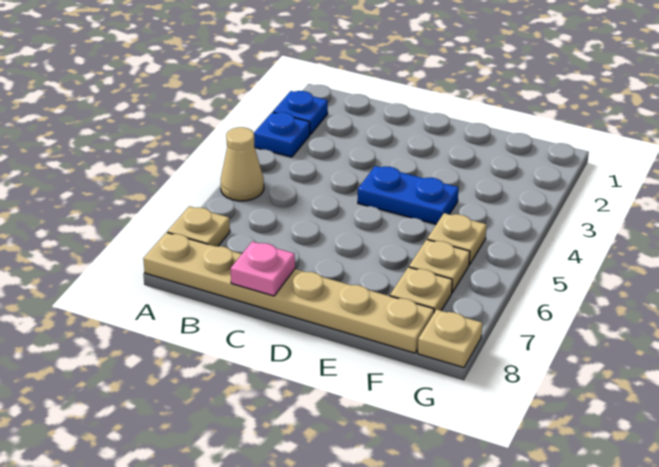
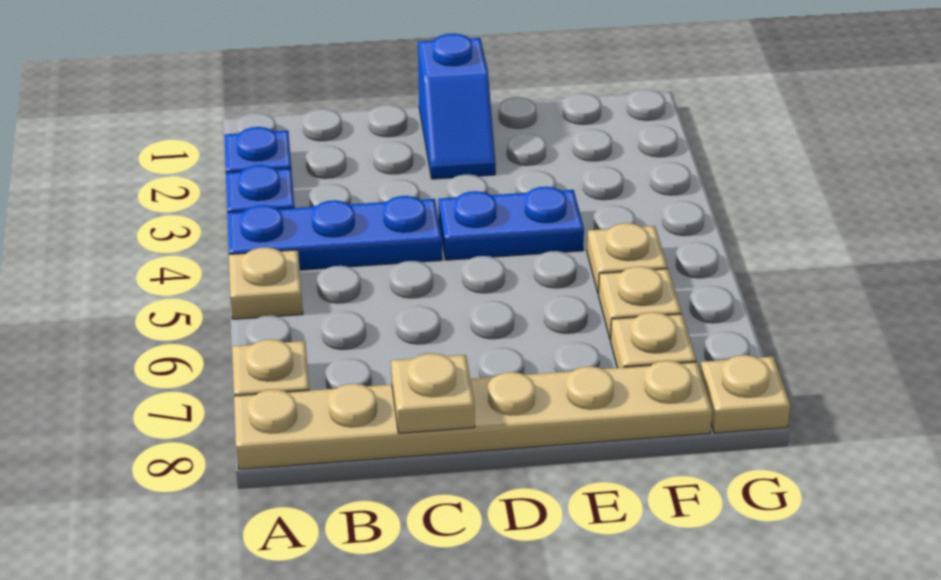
none -> blue 1x3 plate [227,196,442,270]
tan 1x1 cone [221,127,264,201] -> tan 1x1 plate [229,247,303,319]
pink 1x1 plate [230,242,295,296] -> tan 1x1 plate [391,353,475,433]
none -> blue 1x2 slope [418,34,496,179]

